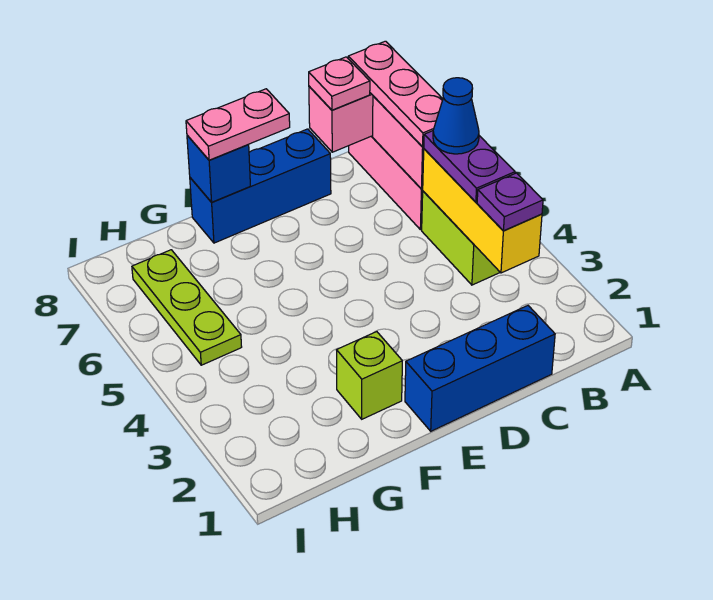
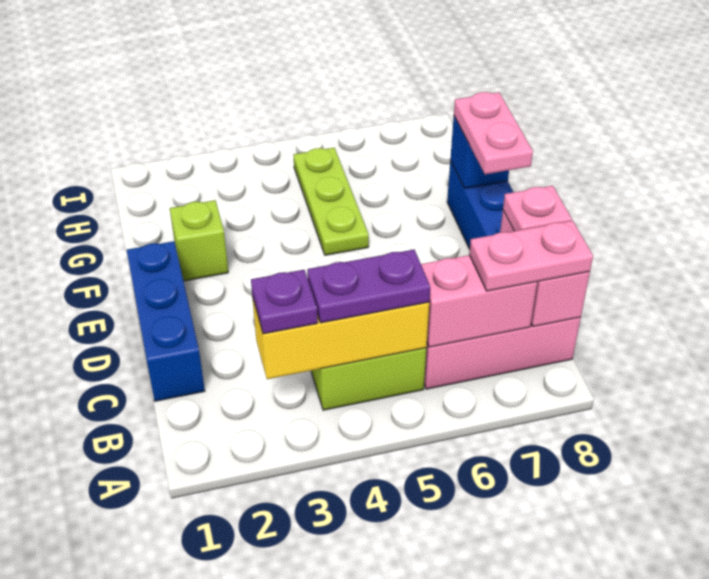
blue 1x1 cone [433,78,479,154] -> none
pink 1x3 plate [348,41,443,147] -> pink 1x2 plate [469,221,593,291]
lime 1x3 plate [132,250,242,365] -> lime 1x3 plate turned to [293,148,369,255]

